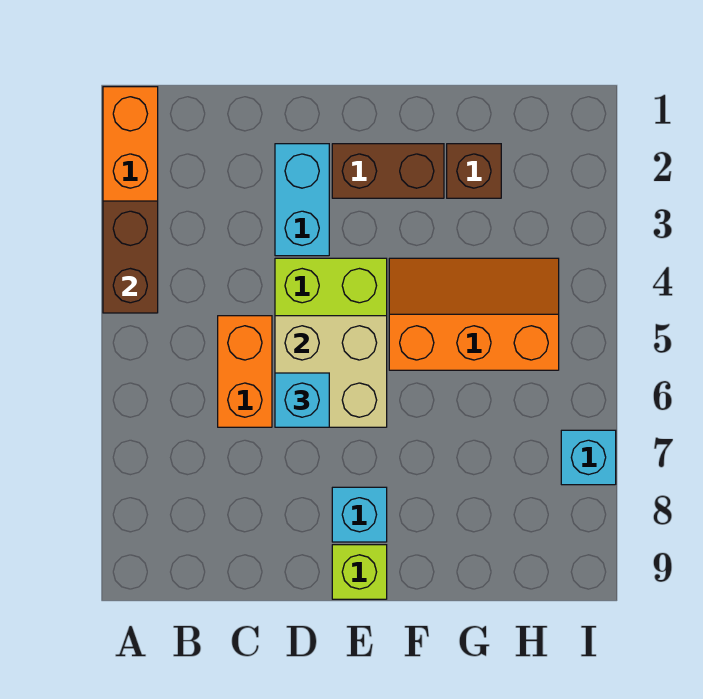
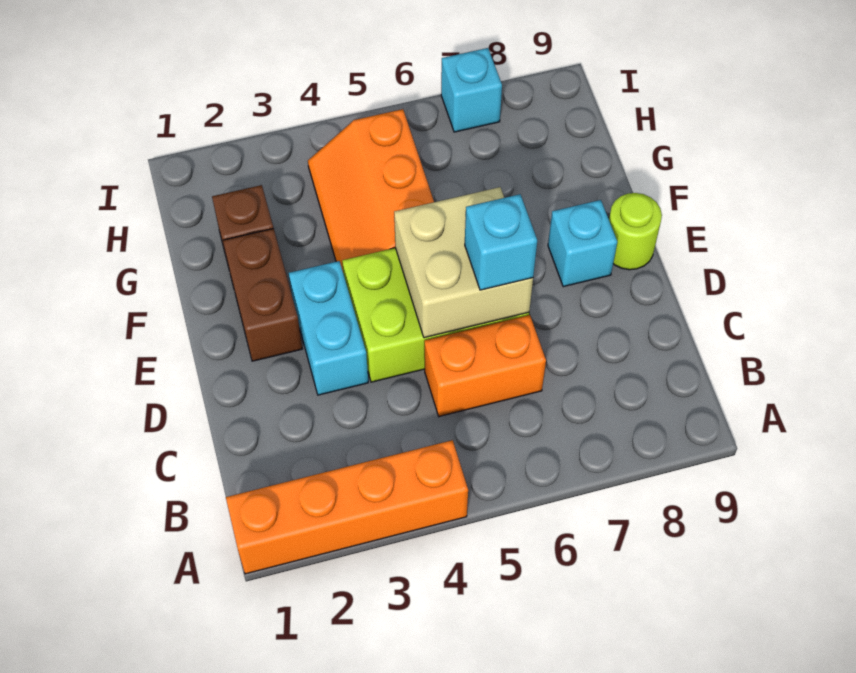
brown 1x2 brick [103,201,158,313] -> none
cyan 1x2 brick [275,144,329,256] -> cyan 1x2 brick turned to [289,261,368,395]
lime 1x1 brick [332,545,387,599] -> lime 1x1 round brick [609,193,662,270]

